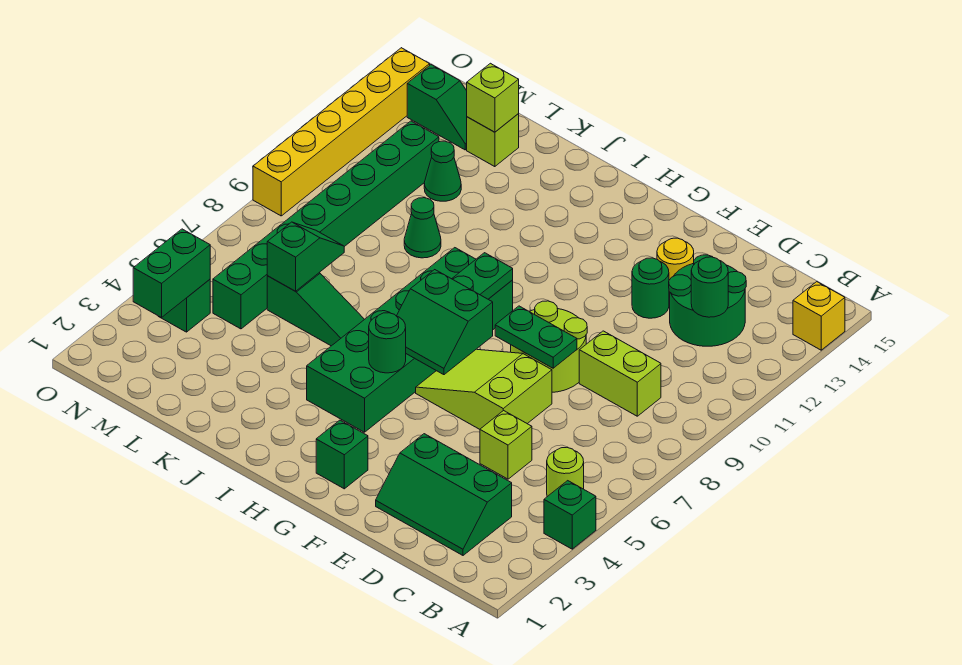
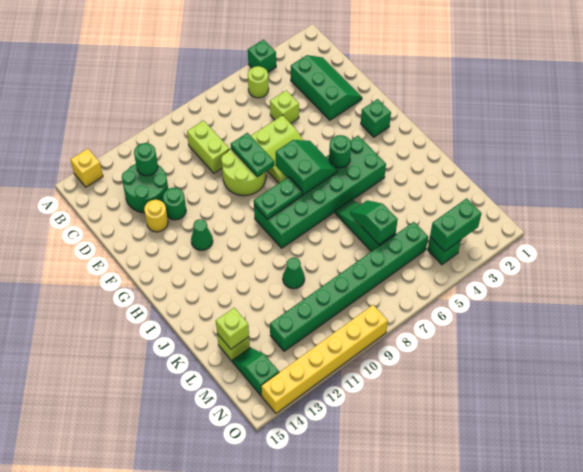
green 1x2 slope [267,222,344,291] -> green 1x2 slope turned to [350,200,398,245]
green 1x1 cone [424,141,461,201] -> green 1x1 cone moved to [191,219,213,250]

